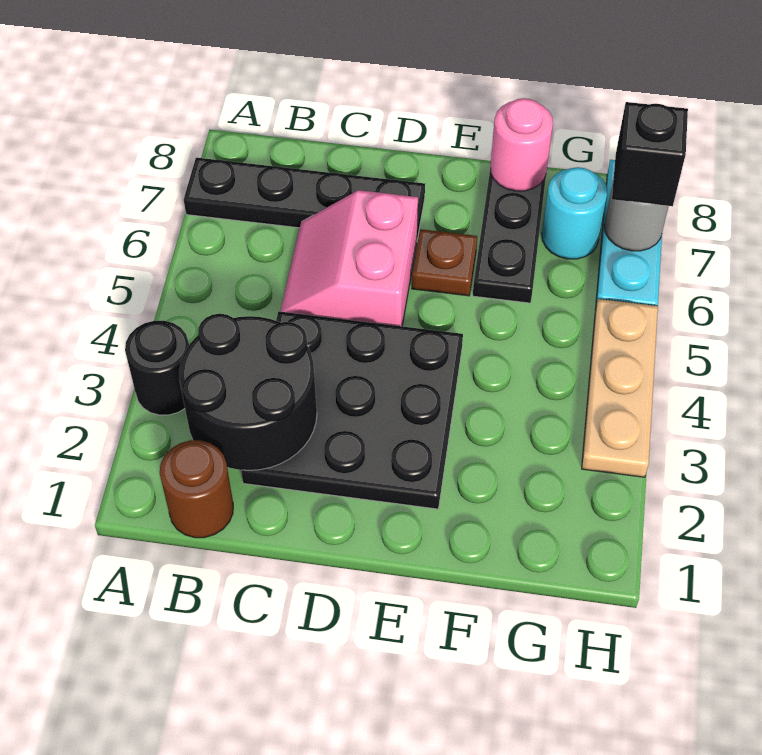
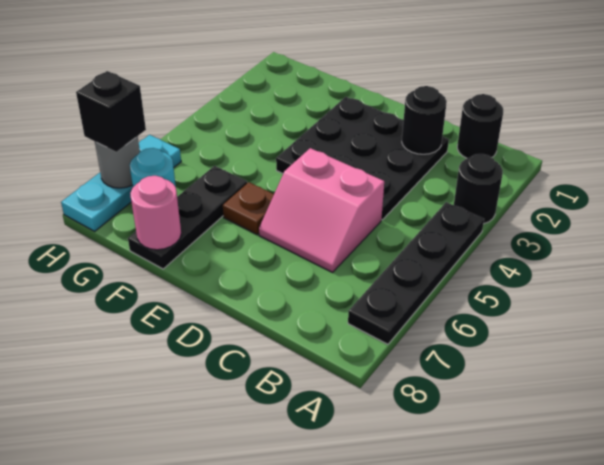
black 1x4 plate [184,158,425,239] -> black 1x4 plate turned to [348,202,484,344]
brown 1x1 round brick [160,440,233,538] -> black 1x1 round brick [457,94,503,158]
black 2x2 round brick [179,314,317,470] -> black 1x1 round brick [402,86,447,154]
pink 2x2 slope [280,190,418,326] -> pink 2x2 slope turned to [259,148,384,272]
tan 1x3 plate [582,299,658,477] -> none

